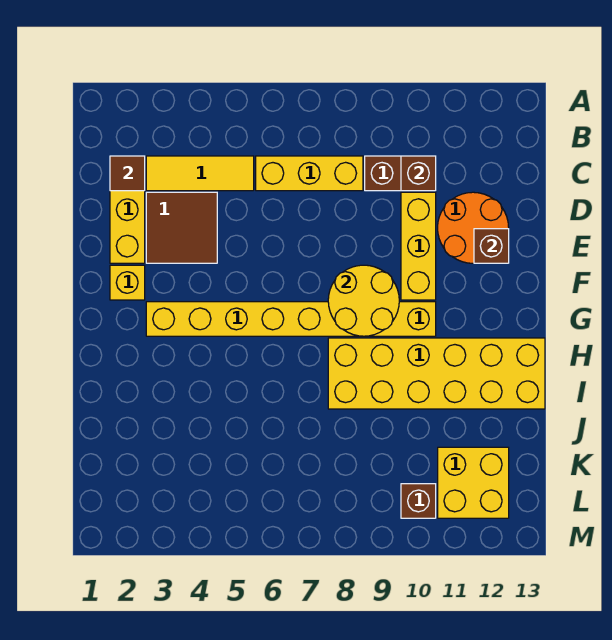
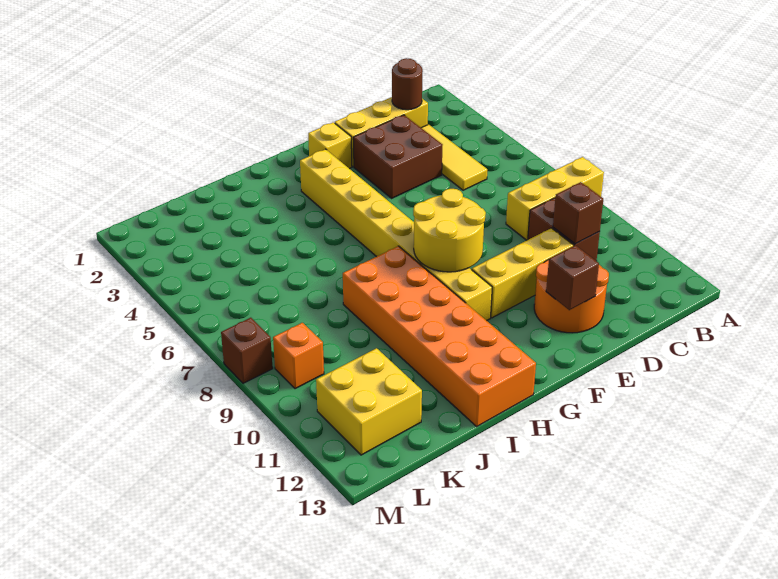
brown 1x1 tile [110,156,145,191] -> brown 1x1 round brick [392,58,423,110]
yellow 1x3 brick [256,156,363,191] -> yellow 1x3 brick turned to [506,157,604,240]
brown 2x2 tile [146,192,217,263] -> brown 2x2 brick [353,115,442,198]
yellow 2x6 brick [328,338,545,409] -> orange 2x6 brick [343,246,536,426]
none -> orange 1x1 brick [273,323,324,389]
brown 1x1 brick [401,484,436,518] -> brown 1x1 brick moved to [221,318,273,383]

